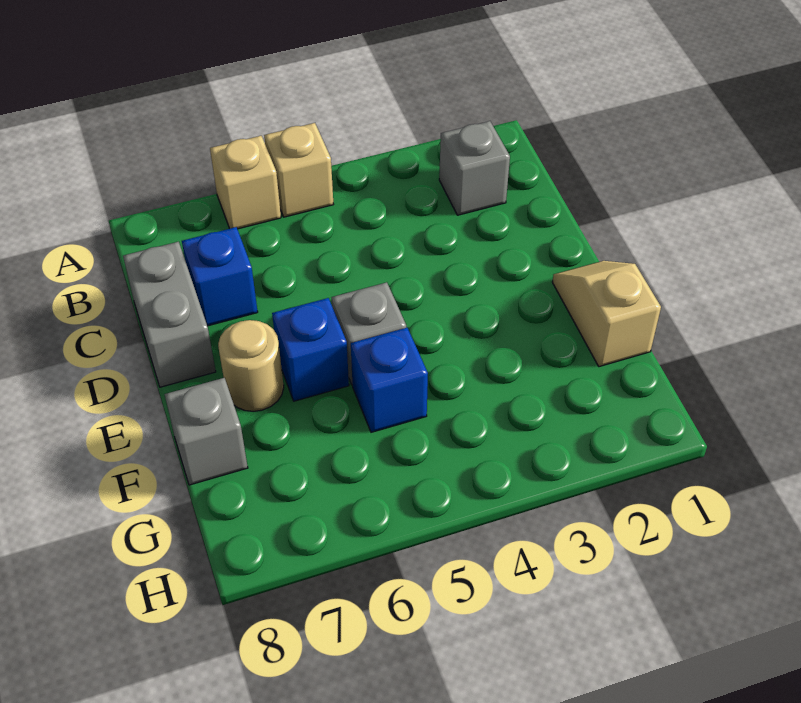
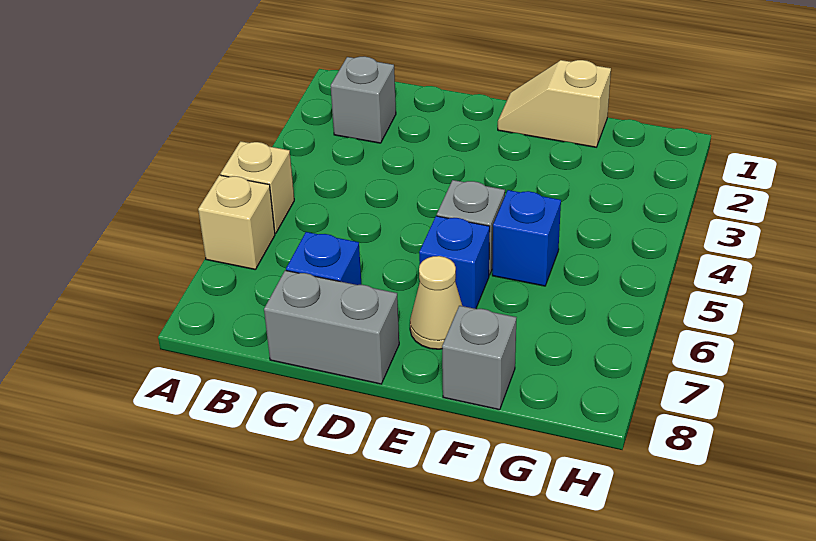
tan 1x1 round brick [218,320,284,411] -> tan 1x1 cone [410,256,462,349]

